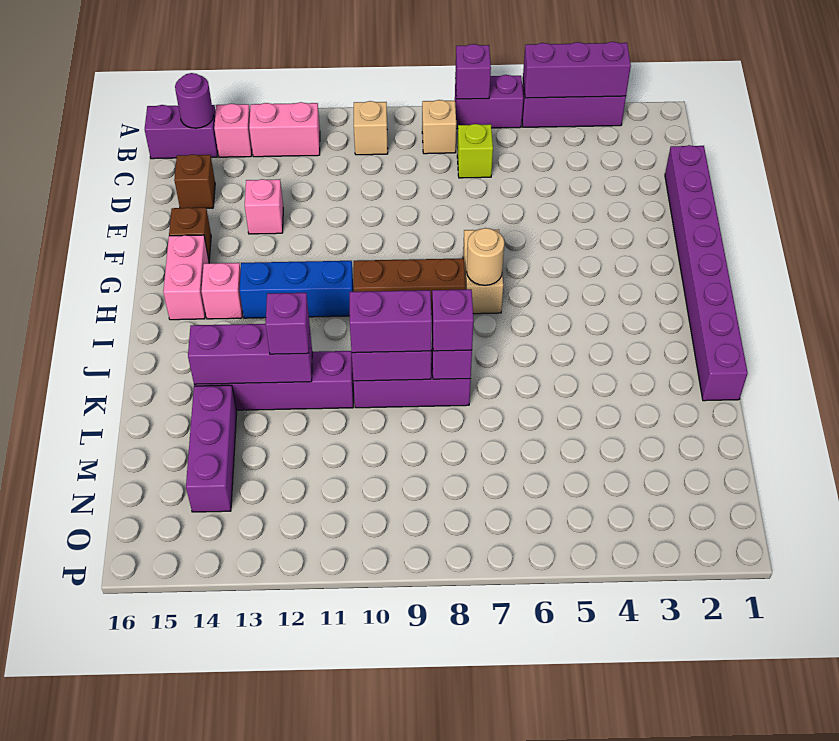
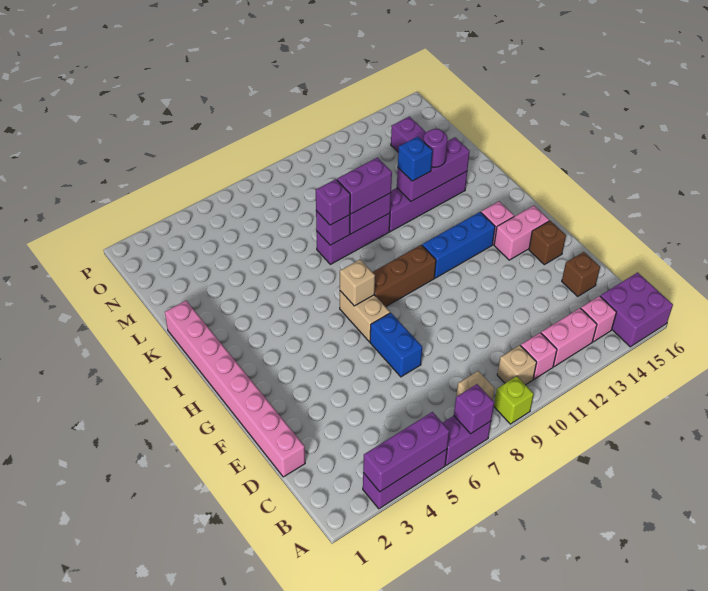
purple 1x2 brick [145,105,218,159] -> purple 2x2 brick [600,272,673,347]
purple 1x1 round brick [175,73,214,128] -> purple 1x1 round brick moved to [423,129,448,167]
lime 1x1 brick [457,124,493,178] -> lime 1x1 brick moved to [494,376,534,424]
purple 1x8 brick [665,145,748,401] -> pink 1x8 brick [165,301,305,477]
none -> blue 1x2 brick [370,313,422,377]
pink 1x1 brick [245,179,283,234] -> pink 1x1 brick moved to [521,333,557,379]
pink 1x2 brick [163,235,209,320] -> pink 1x2 brick turned to [494,206,549,260]
tan 1x1 round brick [467,228,504,285] -> tan 1x1 brick [340,260,375,306]
purple 1x1 brick [266,293,309,354] -> blue 1x1 brick [398,137,433,181]

